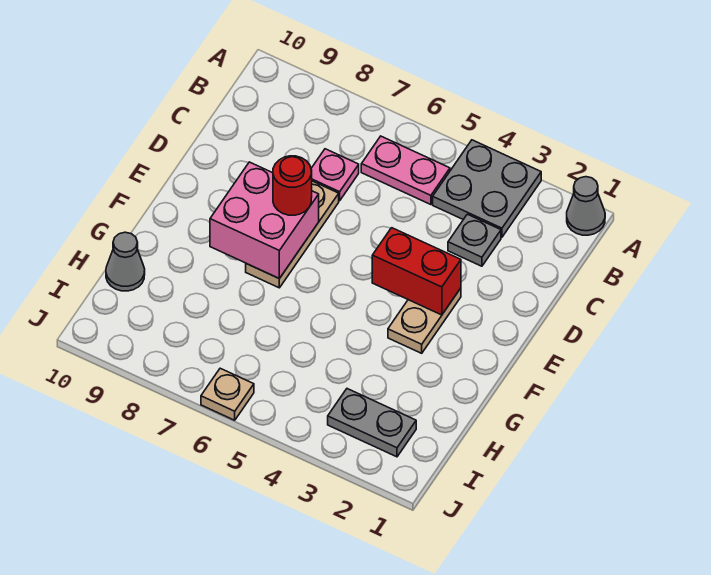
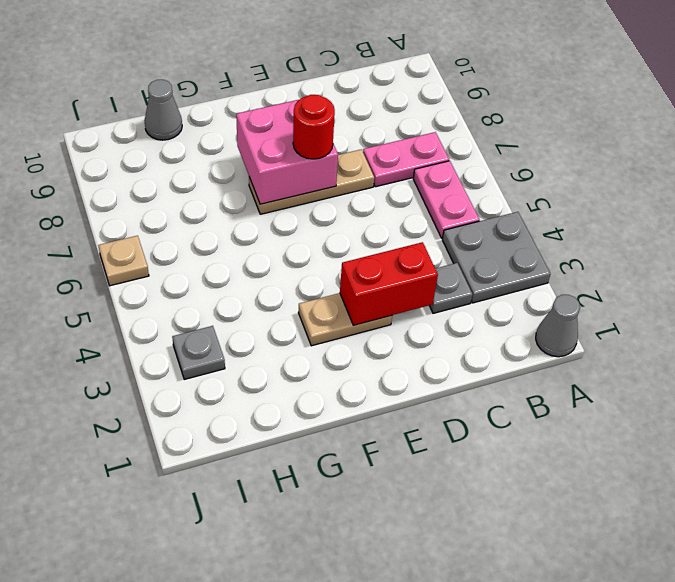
pink 1x1 plate [311,149,359,201] -> pink 1x2 plate [363,132,449,187]
red 1x2 brick [372,228,461,315] -> red 1x2 brick turned to [340,242,438,325]
grey 1x2 plate [328,389,416,457] -> grey 1x1 plate [172,326,225,379]

